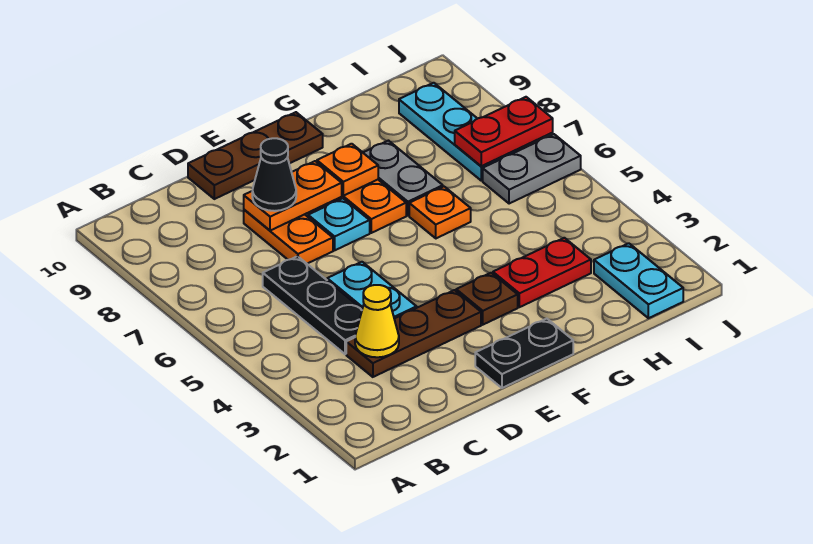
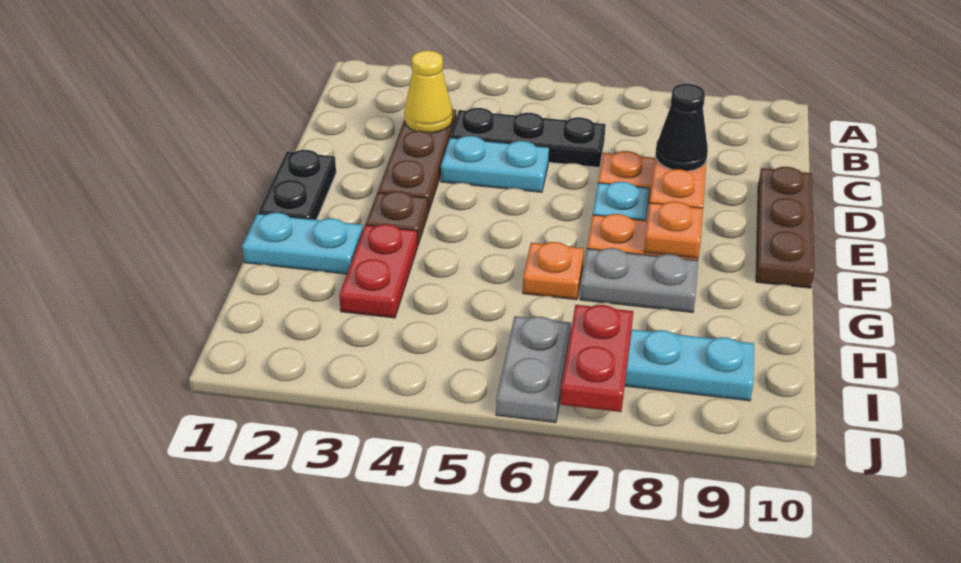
cyan 1x2 plate [594,243,683,318] -> cyan 1x2 plate moved to [242,213,363,274]

